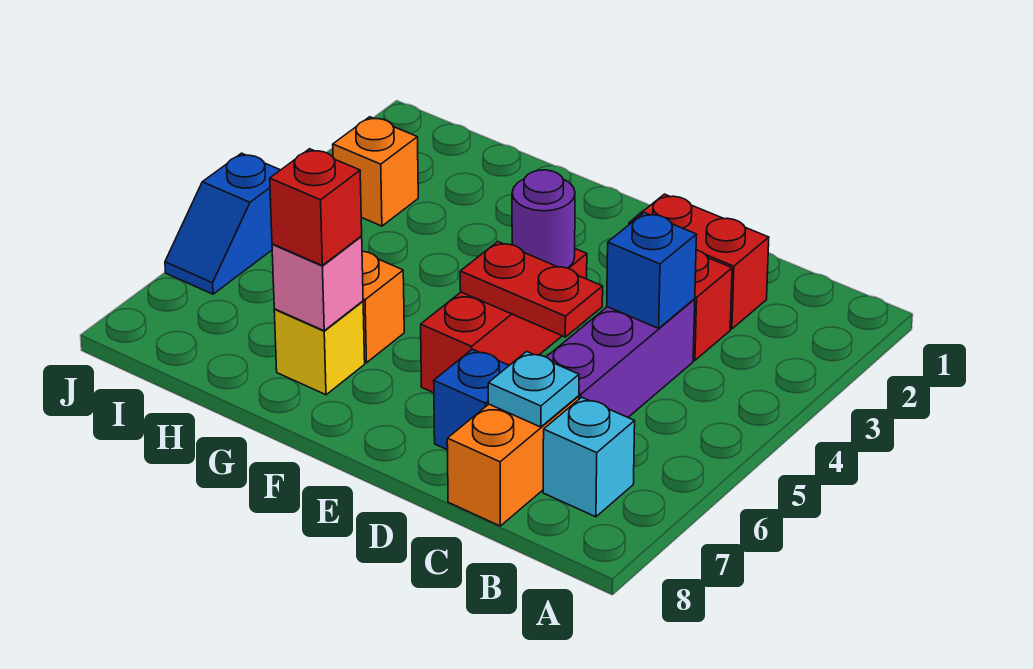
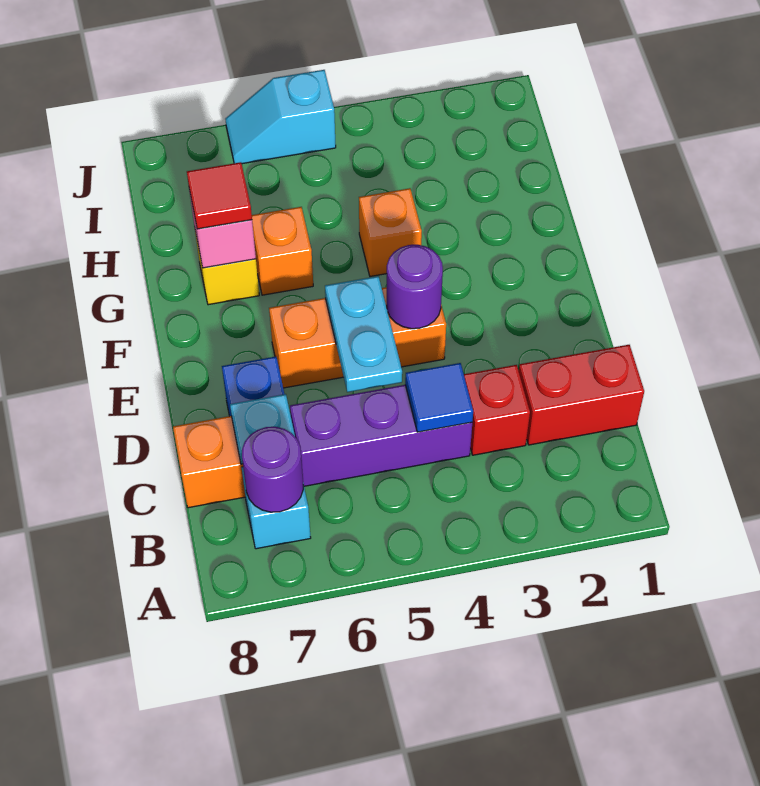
none -> purple 1x1 round brick [242,427,303,512]
red 1x2 brick [629,194,769,329] -> red 1x2 brick turned to [519,345,644,445]
blue 1x1 brick [607,213,697,328] -> blue 1x1 tile [405,363,473,432]
red 1x2 plate [460,242,603,337] -> cyan 1x2 plate [325,276,402,392]
red 1x3 brick [421,249,587,393] -> orange 1x3 brick [269,287,446,388]
red 1x1 brick [270,149,362,265] -> red 1x1 tile [187,162,252,229]
orange 1x1 brick [333,117,418,226] -> orange 1x1 brick moved to [359,188,422,277]
blue 1x2 slope [165,153,280,294] -> cyan 1x2 slope [225,70,336,164]

